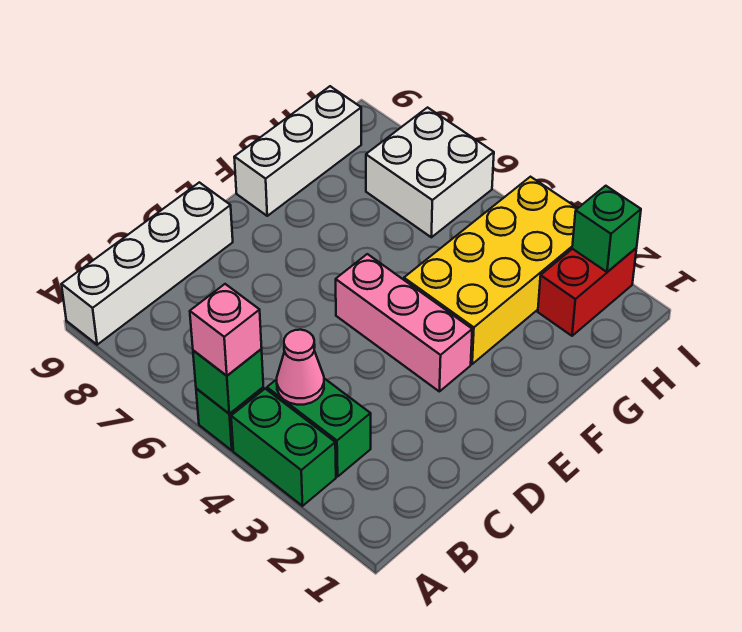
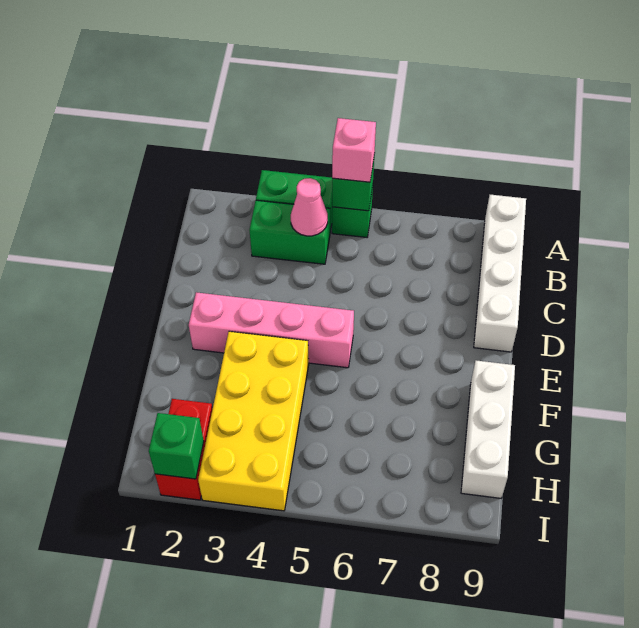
pink 1x3 brick [336,254,472,391] -> pink 1x4 brick [189,292,354,368]
white 2x2 brick [366,108,494,237] -> none

